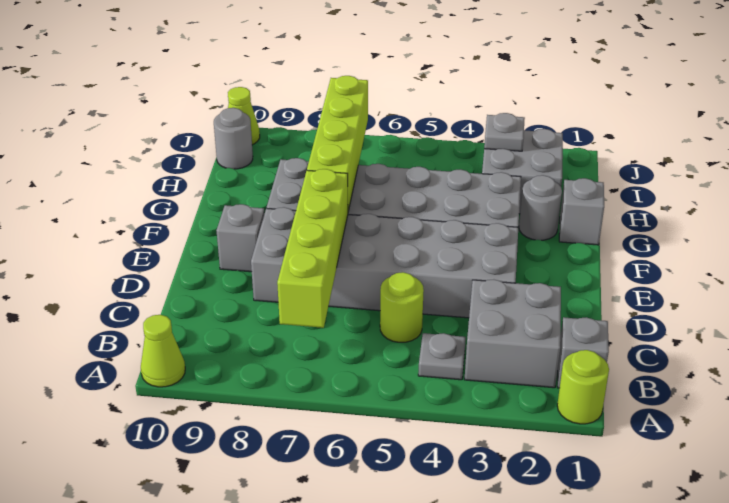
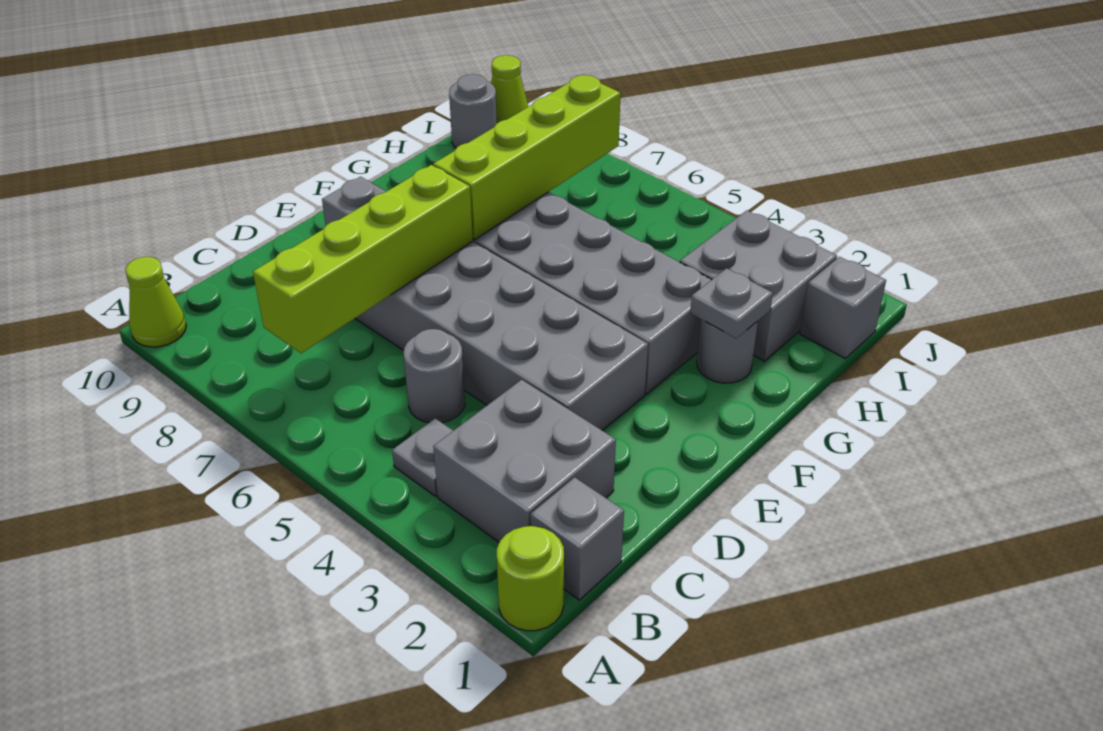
lime 1x1 round brick [380,272,424,342] -> grey 1x1 round brick [404,329,465,423]
grey 1x1 brick [559,178,604,245] -> grey 1x1 brick moved to [800,257,886,358]
grey 1x1 plate [484,113,525,151] -> grey 1x1 plate moved to [690,268,773,338]

